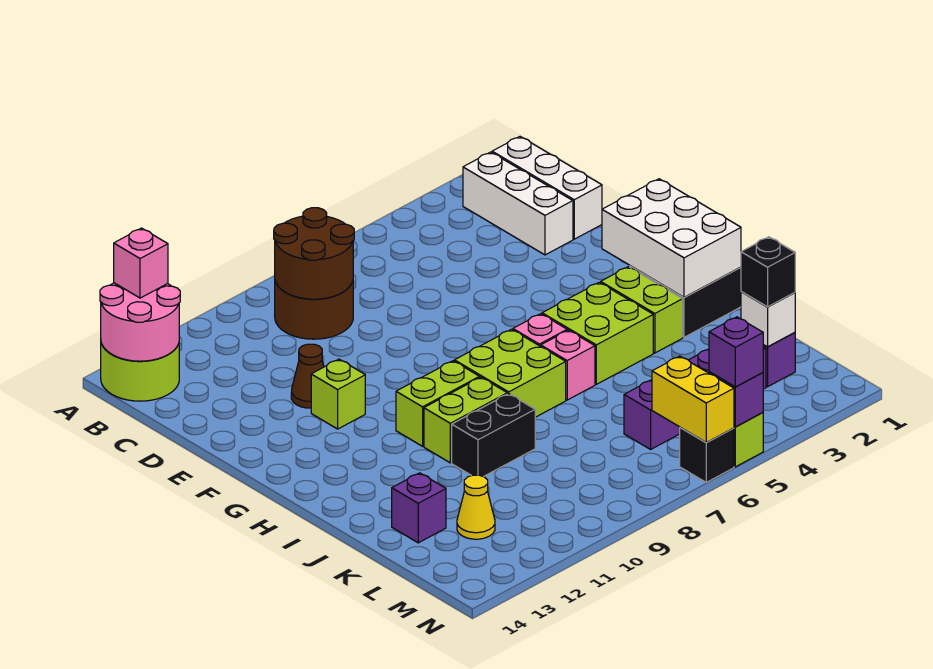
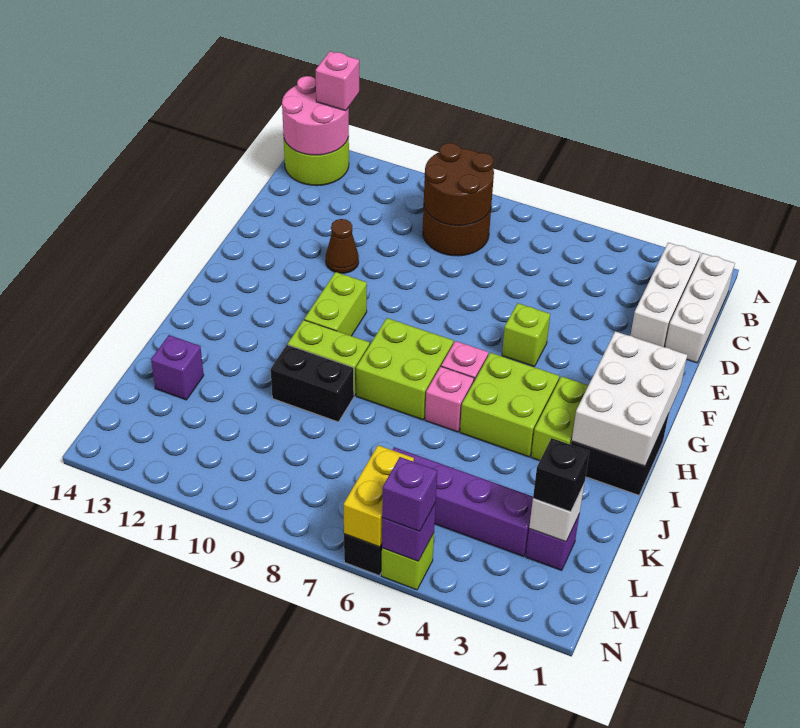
lime 1x1 brick [311,359,365,429] -> lime 1x1 brick moved to [502,303,550,366]
lime 1x2 brick [396,361,480,446] -> lime 1x2 brick turned to [304,272,367,336]
yellow 1x1 cone [457,475,495,539] -> none

